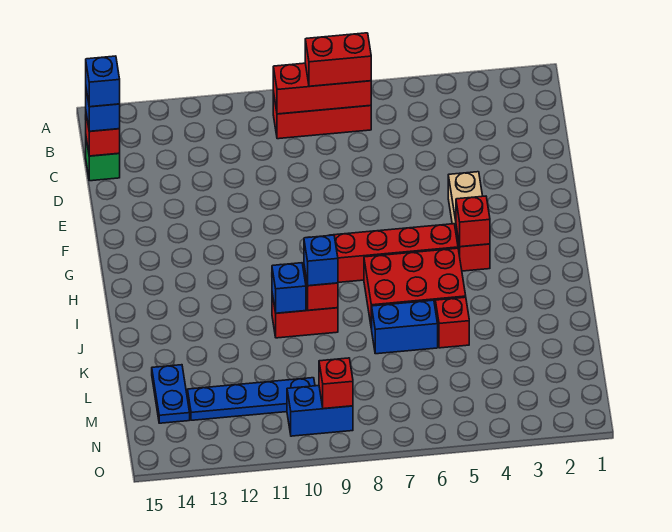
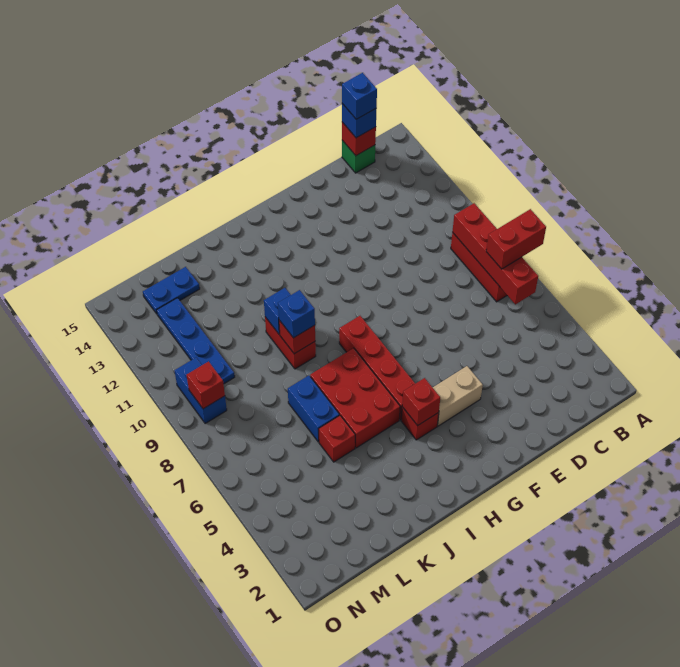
red 1x3 brick [273,63,371,114] -> red 1x4 brick [452,203,538,304]
red 1x2 brick [305,33,371,86] -> red 1x2 brick turned to [486,209,546,269]

